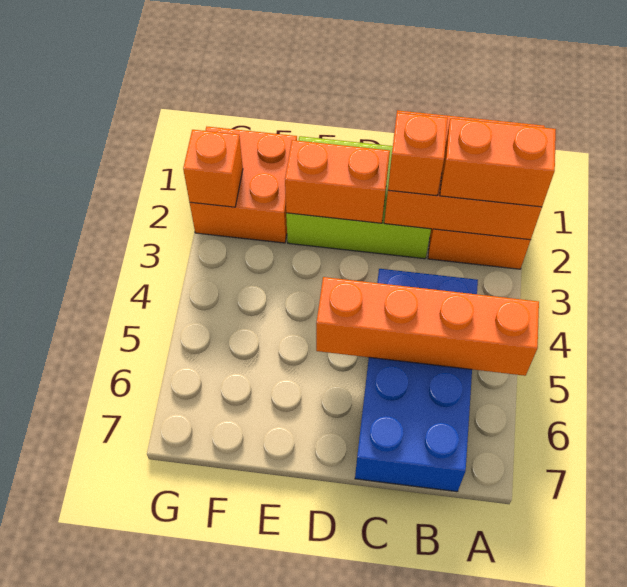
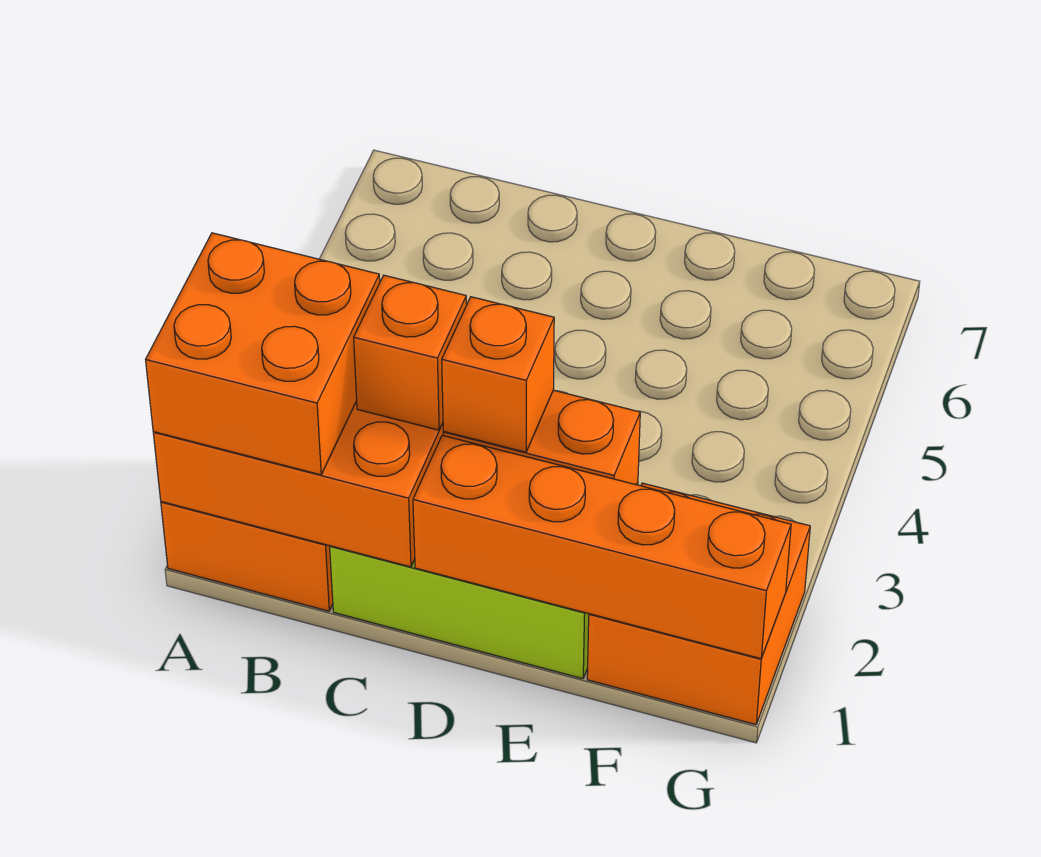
orange 1x2 brick [440,118,556,207] -> orange 2x2 brick [146,233,380,475]
orange 1x4 brick [316,277,539,376] -> orange 1x4 brick moved to [413,435,791,659]
blue 2x4 brick [355,269,478,492] -> none
orange 1x1 brick [183,130,243,207] -> orange 1x1 brick moved to [442,297,554,452]

